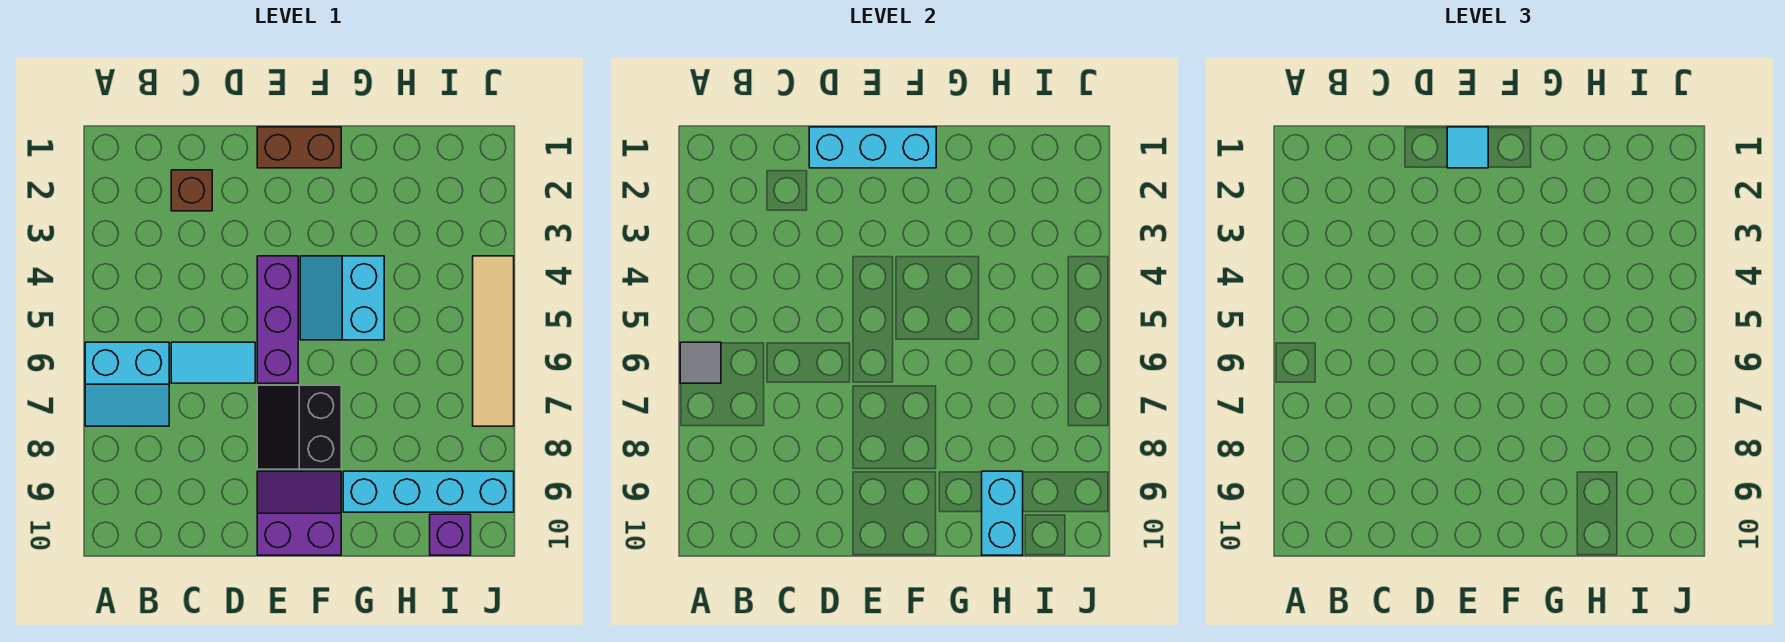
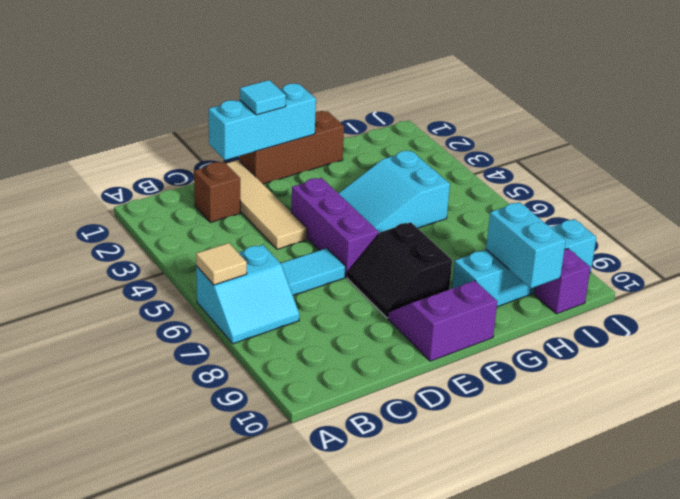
grey 1x1 tile [680,342,721,383] -> tan 1x1 tile [196,243,247,285]
brown 1x2 brick [257,127,341,168] -> brown 1x3 brick [240,111,344,184]
cyan 2x2 slope [300,256,384,340] -> cyan 2x3 slope [338,150,450,233]
tan 1x4 tile [473,256,514,426] -> tan 1x4 tile moved to [226,160,307,249]

